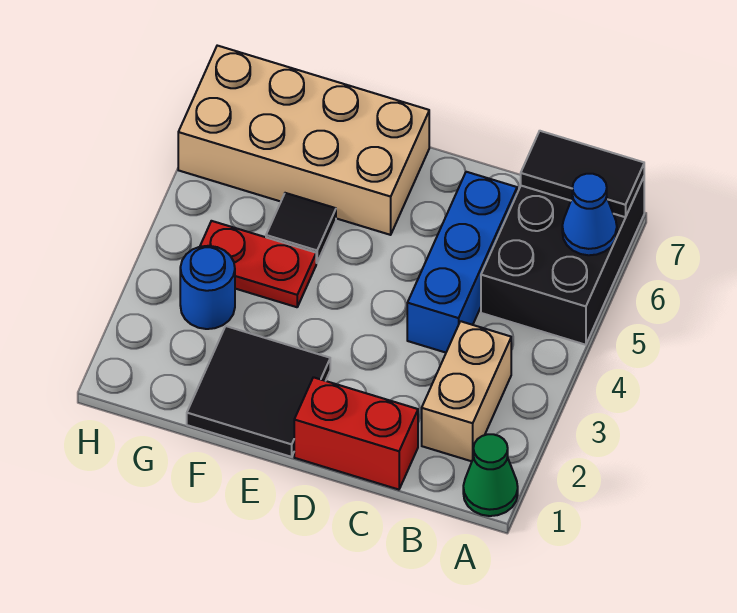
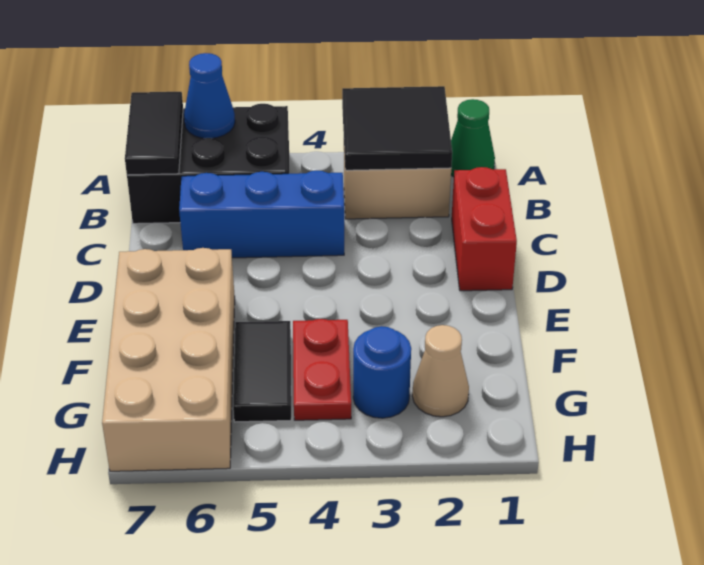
black 2x2 tile [187,326,330,457] -> black 2x2 tile moved to [342,86,452,170]
black 1x1 tile [266,193,336,263] -> black 1x2 tile [233,321,291,422]
none -> tan 1x1 cone [412,325,469,417]

